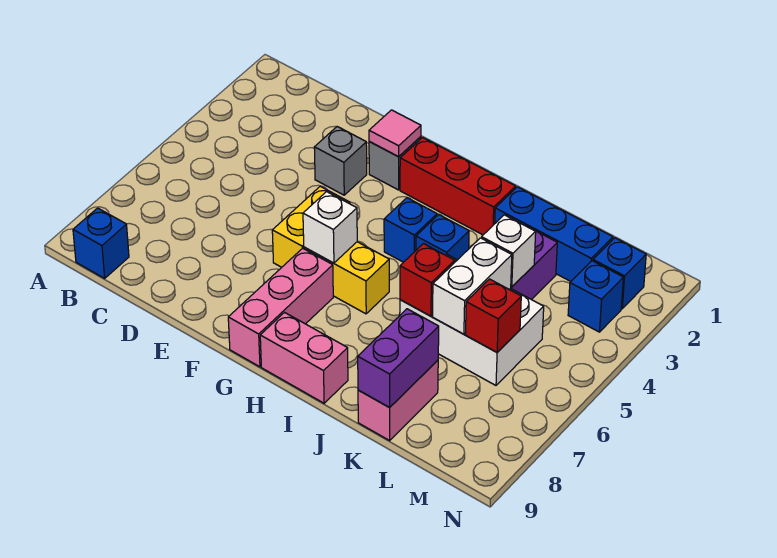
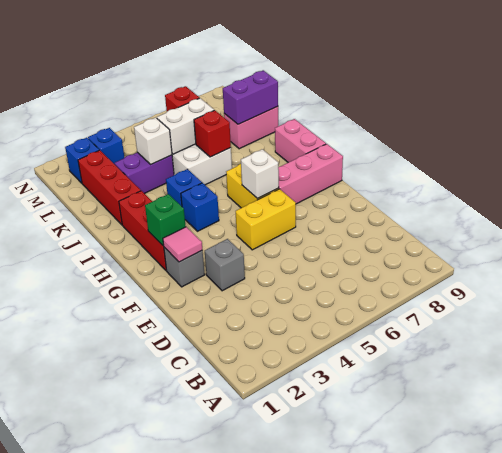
blue 1x1 brick [73,208,129,278] -> none
none -> green 1x1 brick [145,194,186,246]
blue 1x3 brick [495,187,613,281] -> red 1x3 brick [78,150,141,225]

